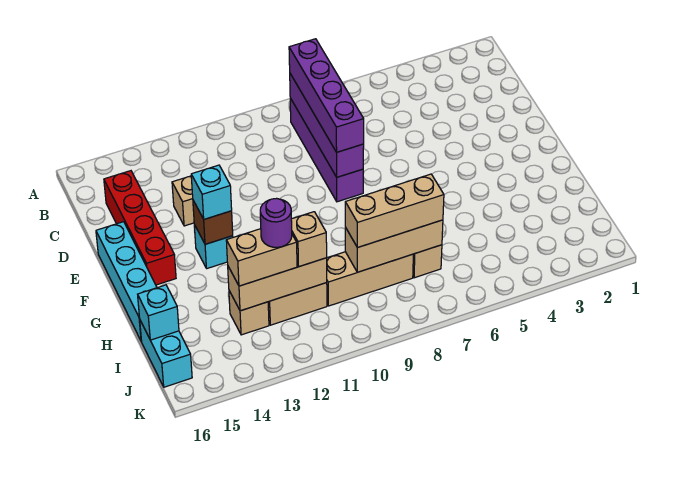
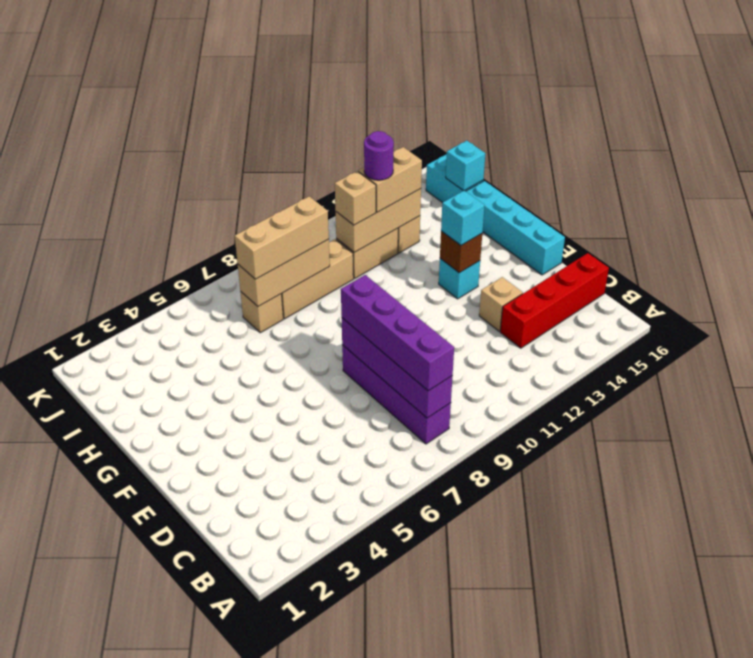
red 1x4 brick [104,171,176,285] -> red 1x4 brick turned to [500,253,609,348]

